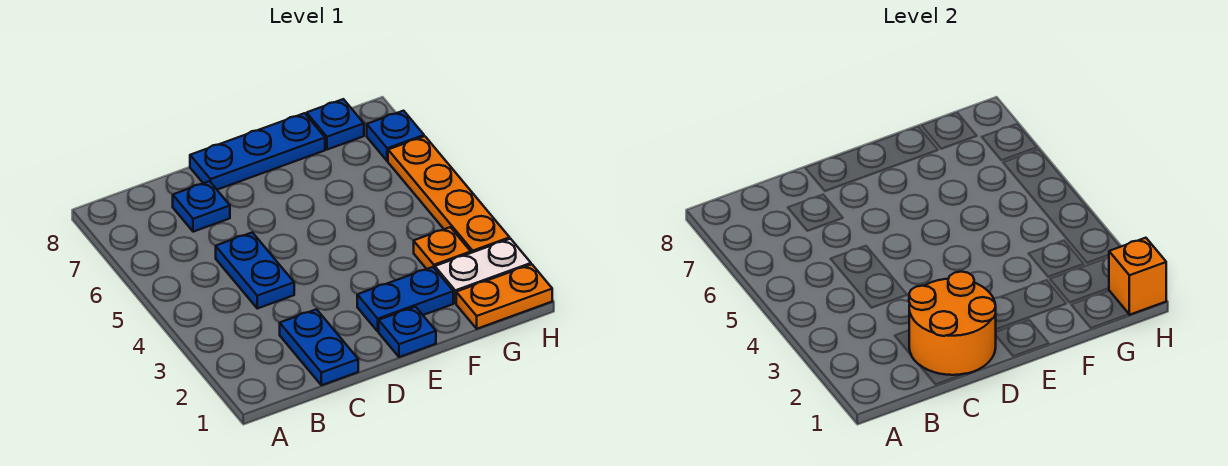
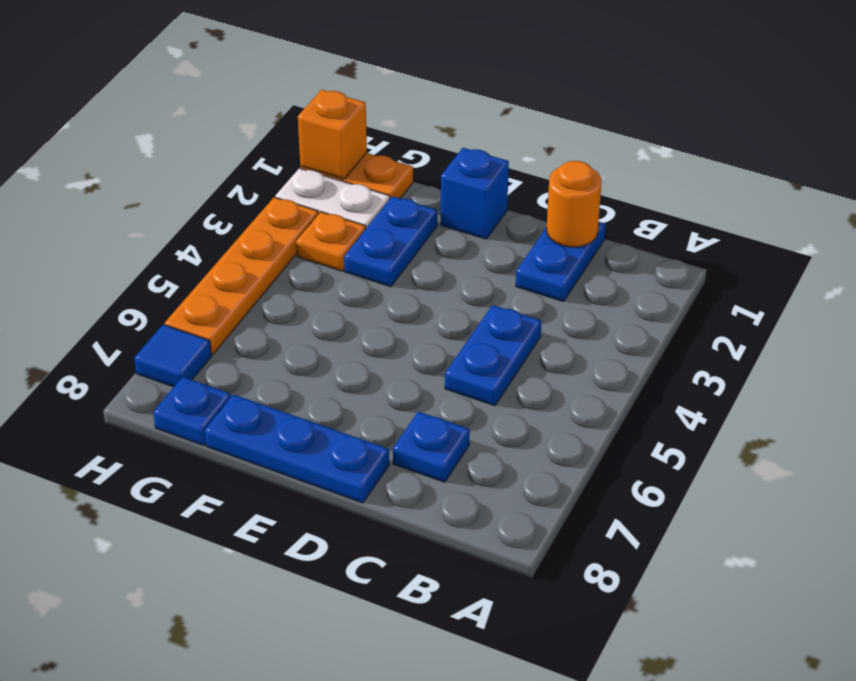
orange 2x2 round brick [909,272,996,375] -> orange 1x1 round brick [547,161,602,247]
blue 1x1 plate [379,307,436,357] -> blue 1x1 brick [441,148,509,239]
blue 1x2 plate [357,267,453,331] -> blue 1x2 plate turned to [344,196,437,287]
blue 1x1 plate [367,111,424,161] -> blue 1x1 tile [134,325,211,387]

